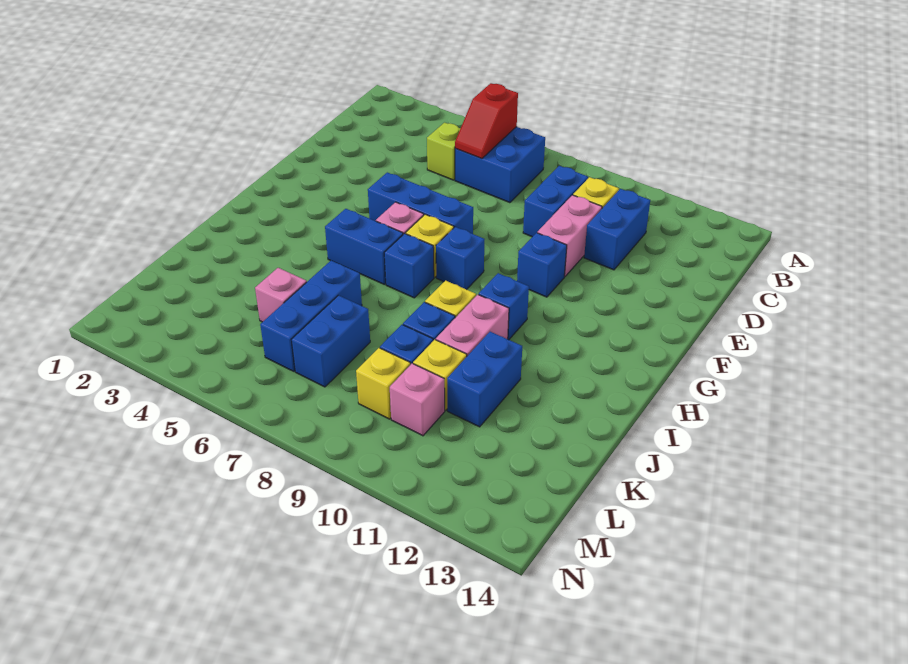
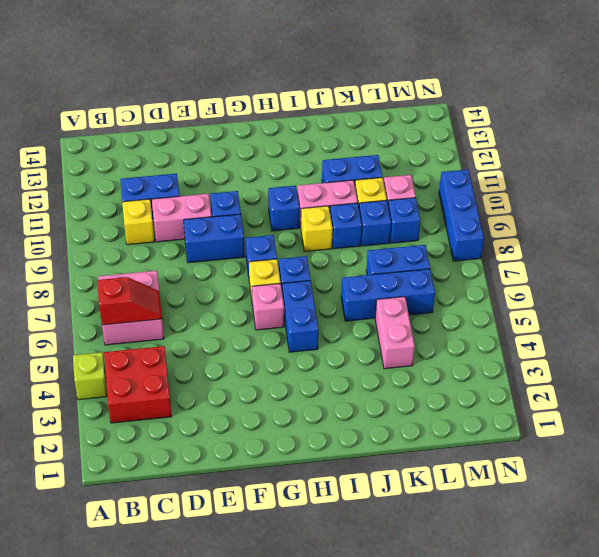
none -> red 2x2 brick [104,346,172,423]
blue 2x2 brick [455,127,545,203] -> pink 2x2 brick [98,271,164,345]
lime 1x1 brick [427,123,460,180] -> lime 1x1 brick moved to [73,352,107,400]
blue 1x2 brick [523,166,588,237] -> blue 1x2 brick moved to [184,214,245,263]
blue 1x3 brick [368,172,473,234] -> blue 1x3 brick moved to [439,170,484,261]
pink 1x1 brick [255,268,307,322] -> pink 1x2 brick [375,297,415,369]
yellow 1x1 brick [356,348,410,419] -> blue 1x1 brick [388,198,420,243]

